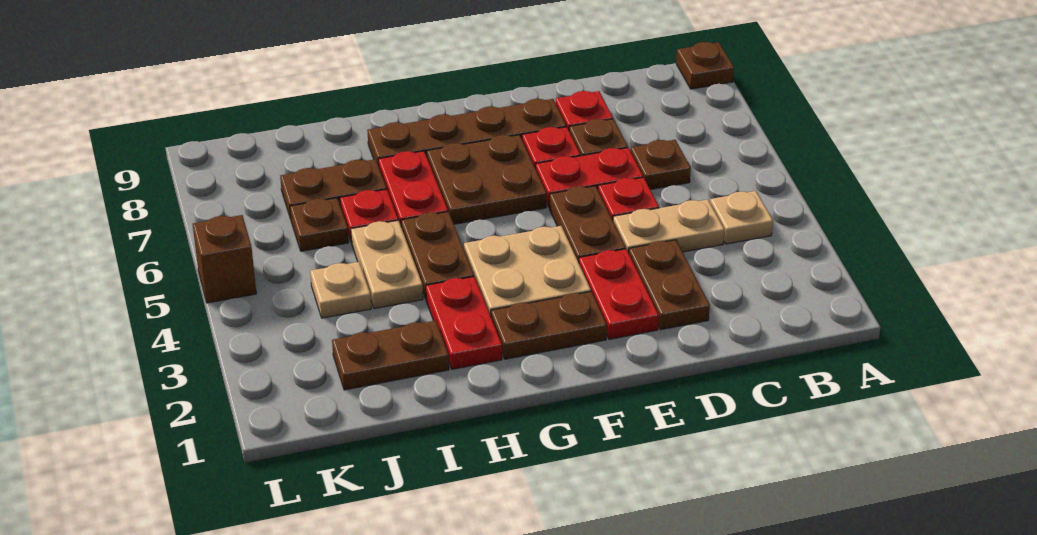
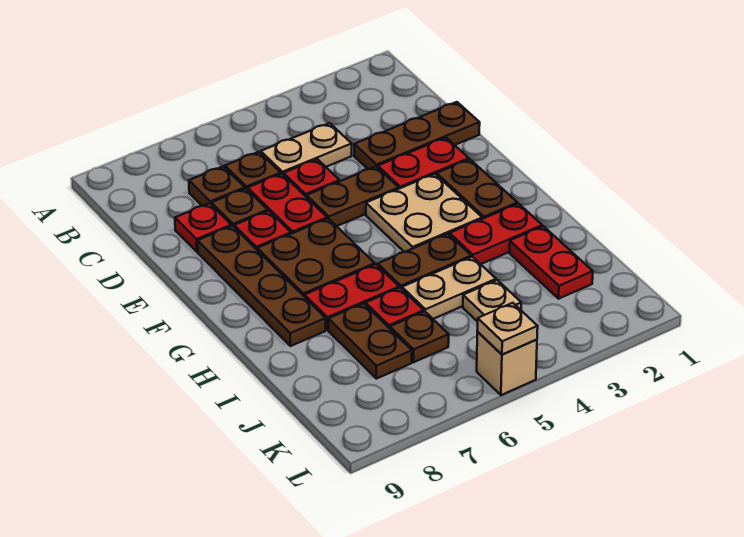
brown 1x1 plate [676,42,734,89] -> brown 1x1 plate moved to [189,167,245,206]
tan 1x1 plate [710,191,773,244] -> tan 1x1 plate moved to [477,303,538,354]
tan 1x2 plate [613,199,724,253] -> tan 1x2 plate turned to [261,123,352,175]
brown 1x2 plate [629,240,710,330] -> brown 1x3 plate [354,102,480,169]
brown 1x2 plate [332,321,449,390] -> red 1x2 plate [510,226,593,299]
brown 1x1 brick [193,215,256,303] -> tan 1x1 brick [477,332,537,395]

